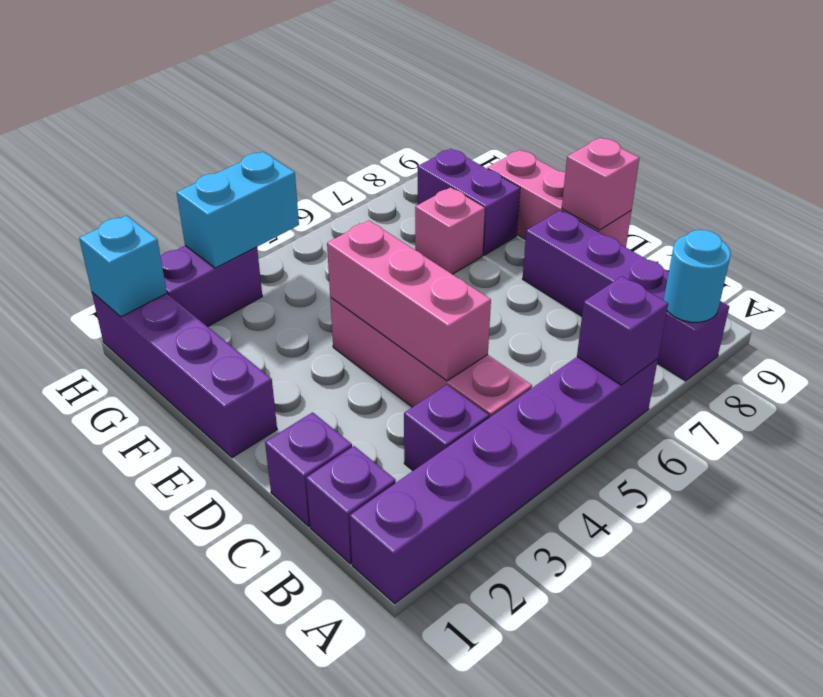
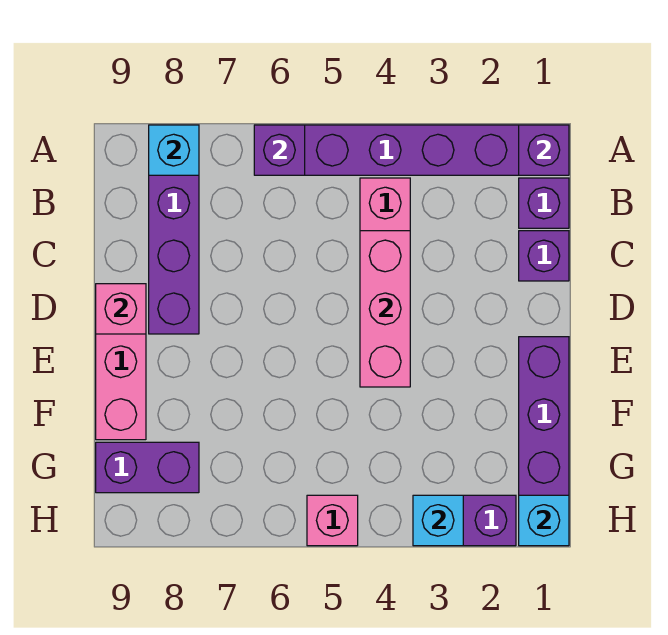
cyan 1x1 round brick [664,230,731,322] -> cyan 1x1 brick [149,125,199,175]
purple 1x1 brick [404,385,489,471] -> purple 1x1 brick moved to [519,125,569,175]
pink 1x1 brick [415,188,485,274] -> pink 1x1 brick moved to [307,495,358,546]
purple 1x2 brick [418,149,520,255] -> purple 1x2 brick turned to [96,442,199,493]
cyan 1x2 brick [177,152,299,268] -> cyan 1x1 brick [413,495,463,546]

